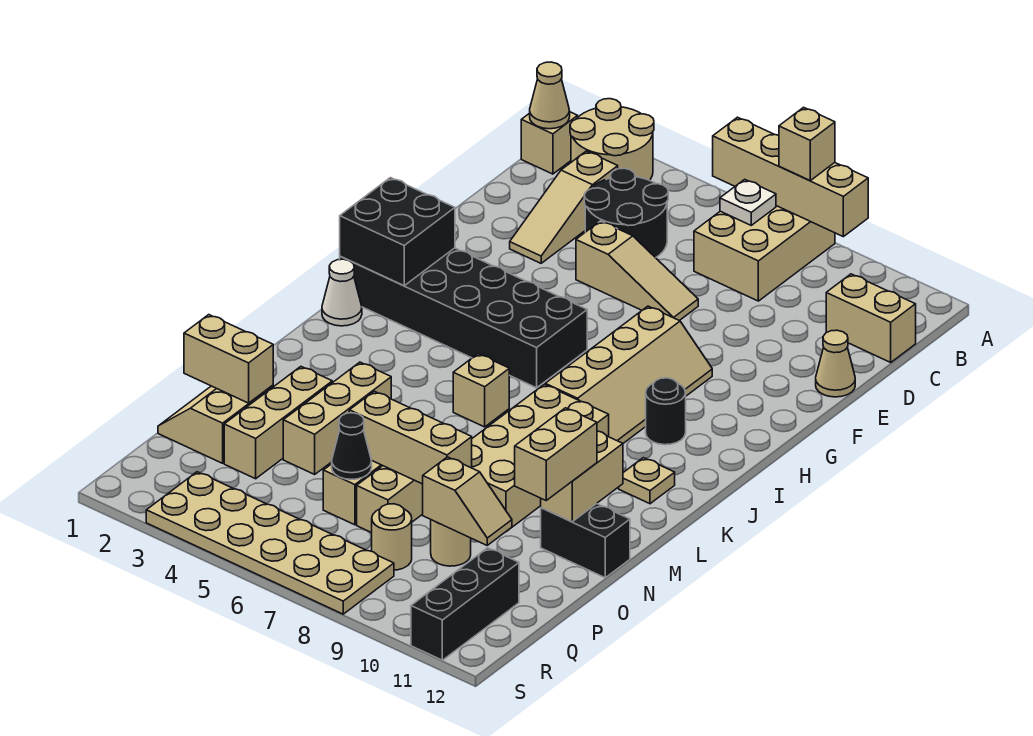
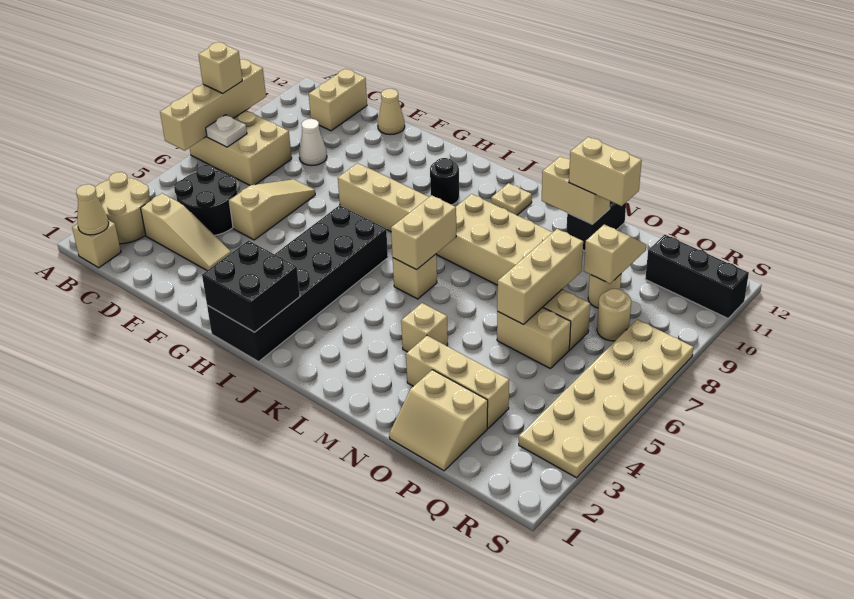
white 1x1 cone [322,259,362,326] -> white 1x1 cone moved to [299,119,327,165]
tan 1x3 brick [283,362,391,474] -> tan 1x1 brick [401,303,448,352]
tan 1x2 brick [184,315,273,403] -> tan 1x2 brick moved to [391,195,456,270]
black 1x1 cone [332,413,372,479] -> none

